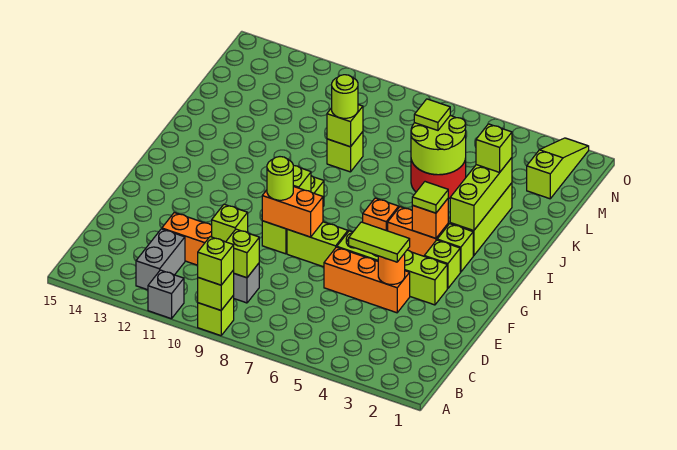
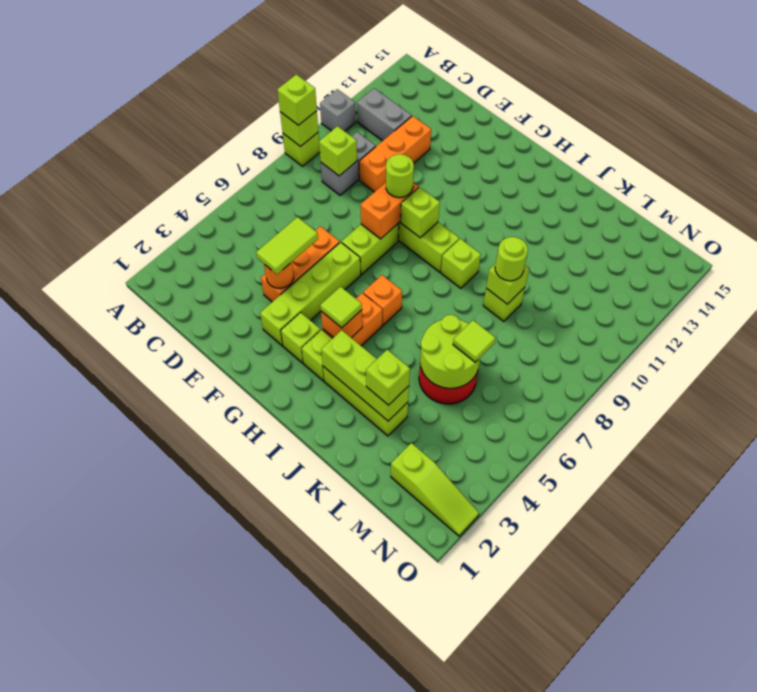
lime 1x1 brick [212,204,248,242] -> lime 1x1 brick moved to [441,239,481,288]

